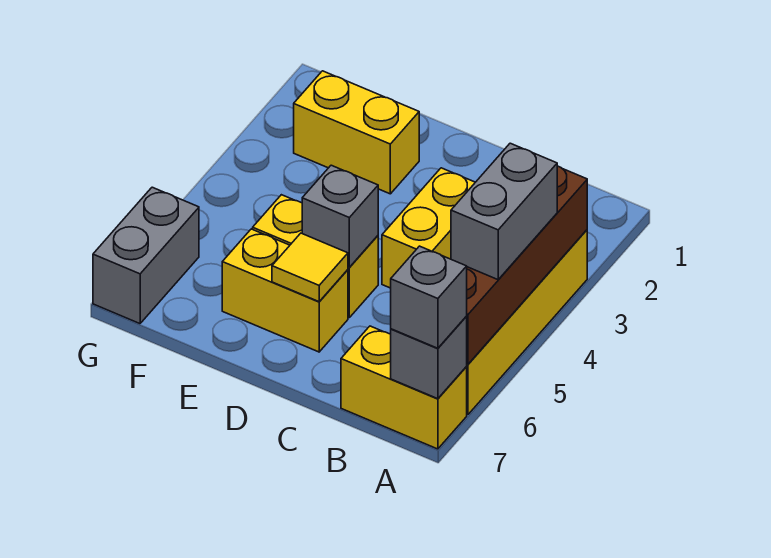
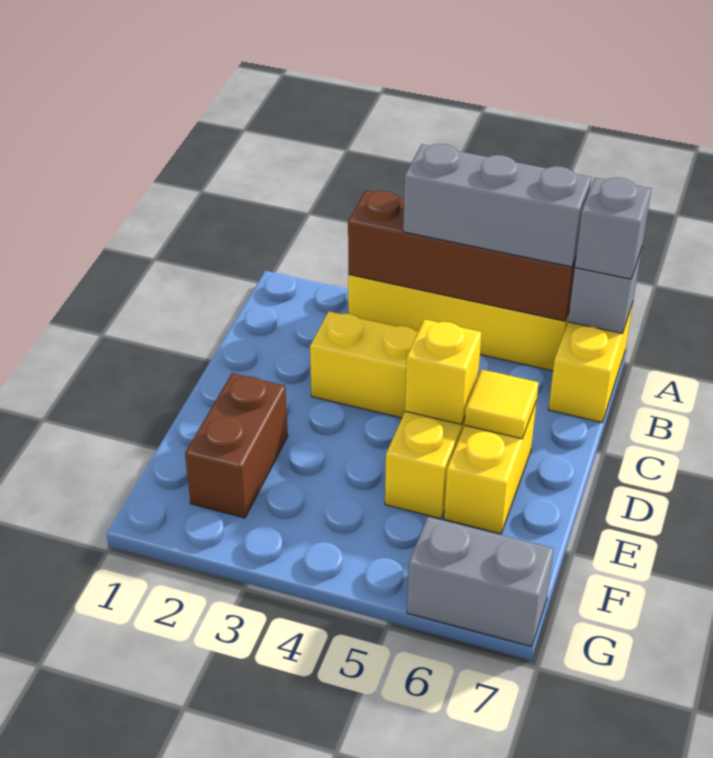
grey 1x2 brick [451,143,557,280] -> grey 1x3 brick [403,144,592,267]
grey 1x1 brick [302,165,378,267] -> yellow 1x1 brick [405,319,481,424]
yellow 1x2 brick [294,71,419,194] -> brown 1x2 brick [185,373,288,518]

